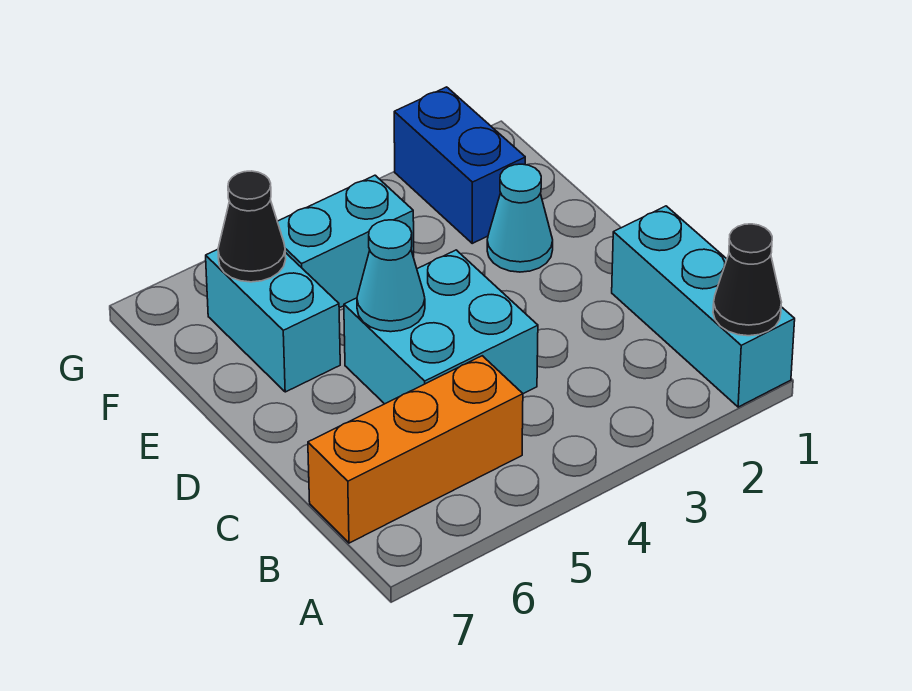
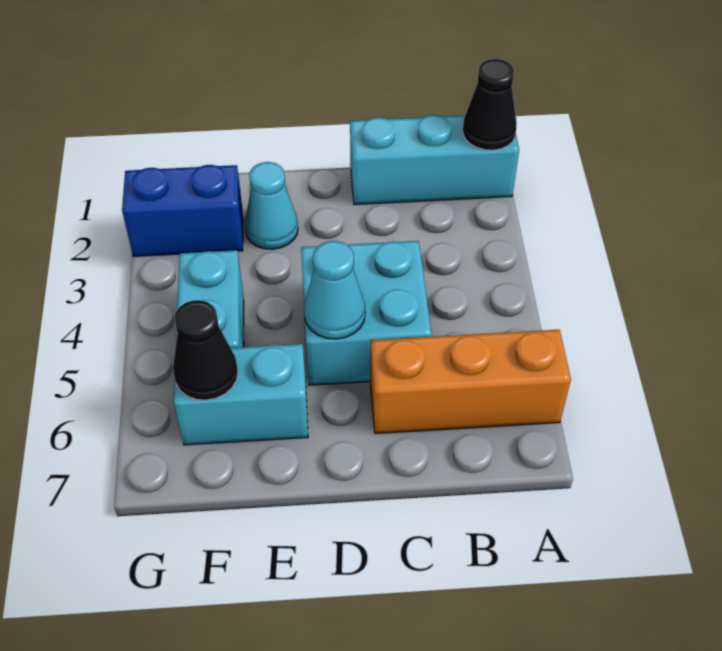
orange 1x3 brick [308,356,523,543] -> orange 1x3 brick turned to [370,330,571,434]

